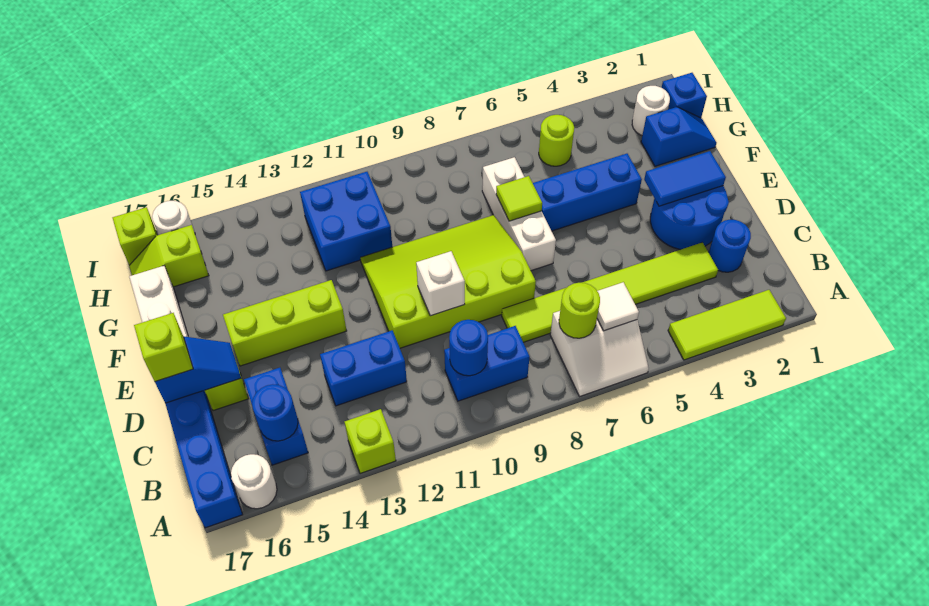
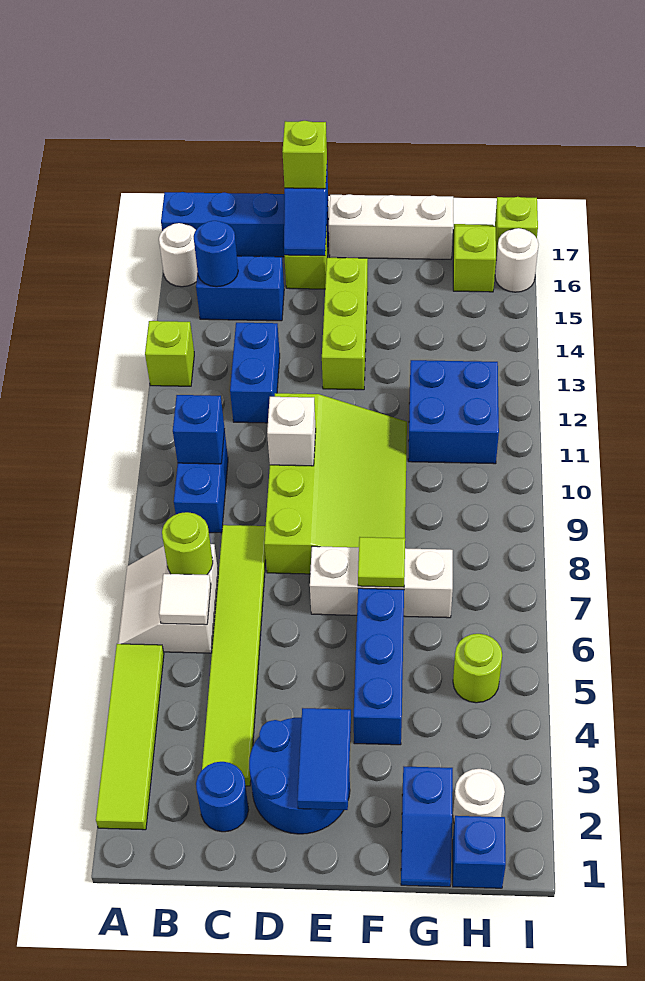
lime 1x3 tile [668,290,786,360] -> lime 1x4 tile [96,644,164,830]
blue 1x1 round brick [449,320,488,376] -> blue 1x1 brick [173,395,225,464]

